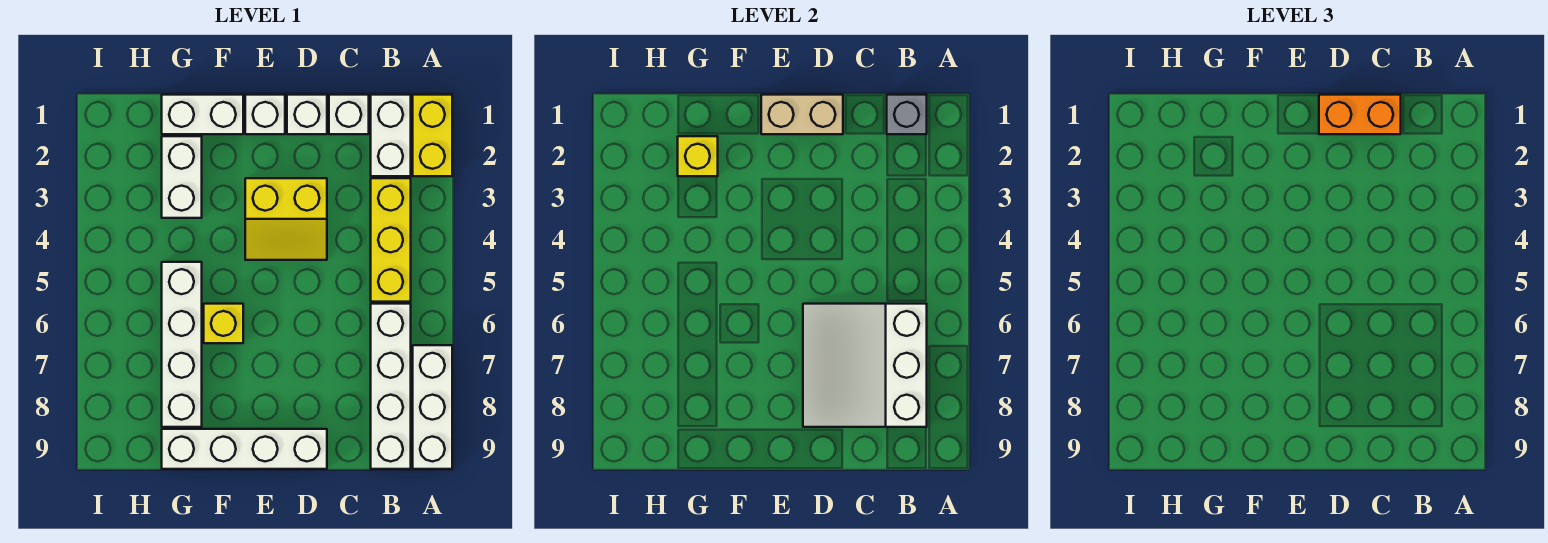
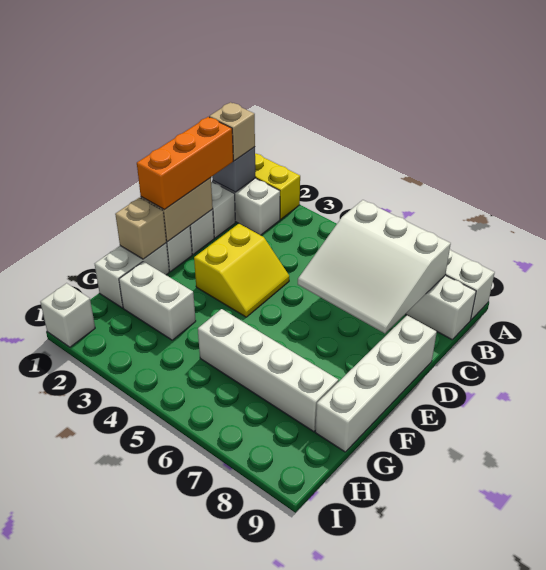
none -> tan 1x1 brick [209,102,255,161]
yellow 1x3 brick [371,178,411,302] -> none
orange 1x2 brick [1319,95,1401,134] -> orange 1x3 brick [137,117,234,210]
none -> tan 1x1 brick [115,198,166,259]
yellow 1x1 brick [204,304,243,343] -> none
yellow 1x1 brick [678,136,718,176] -> none
none -> white 1x1 brick [40,283,95,347]

